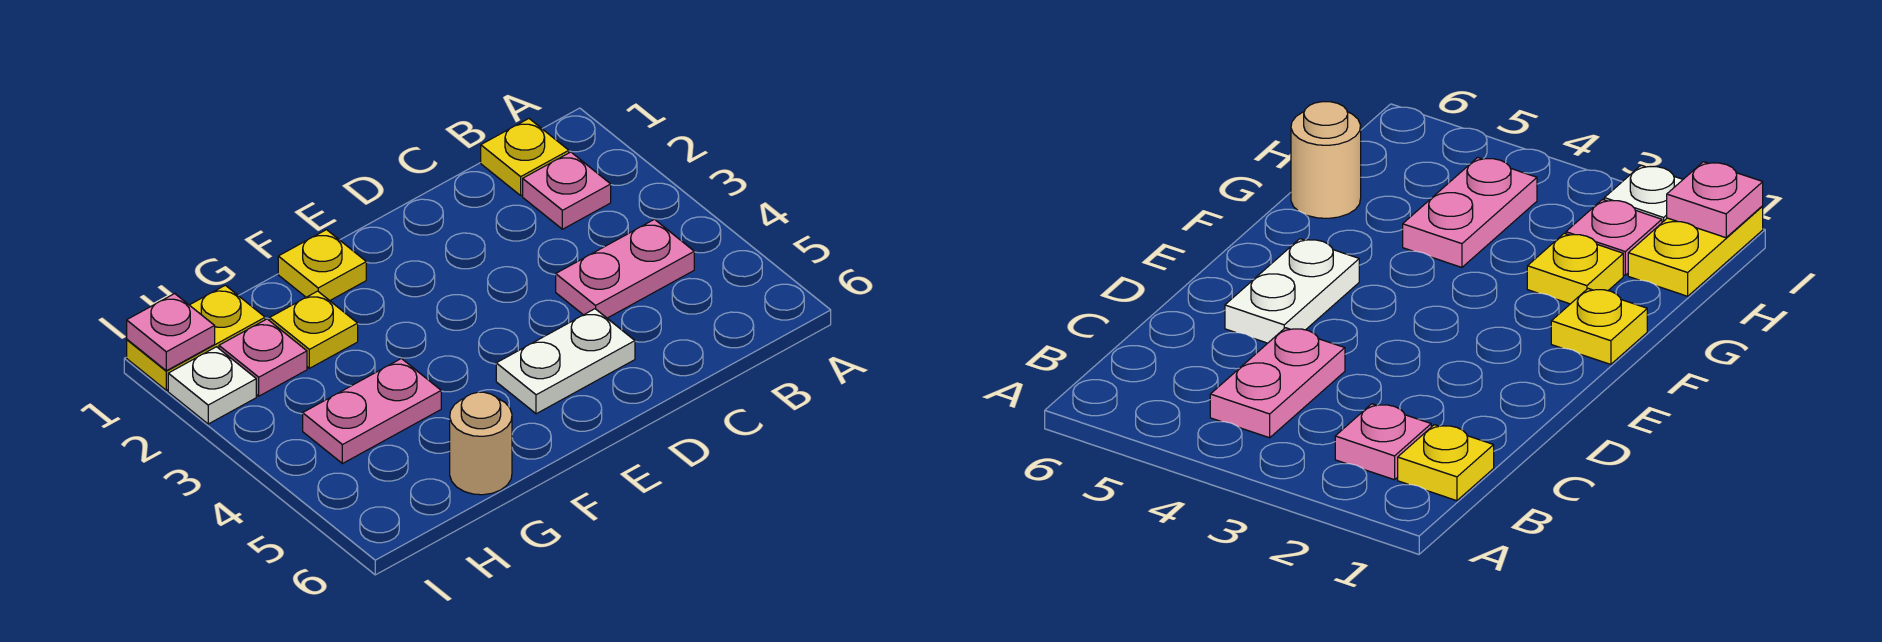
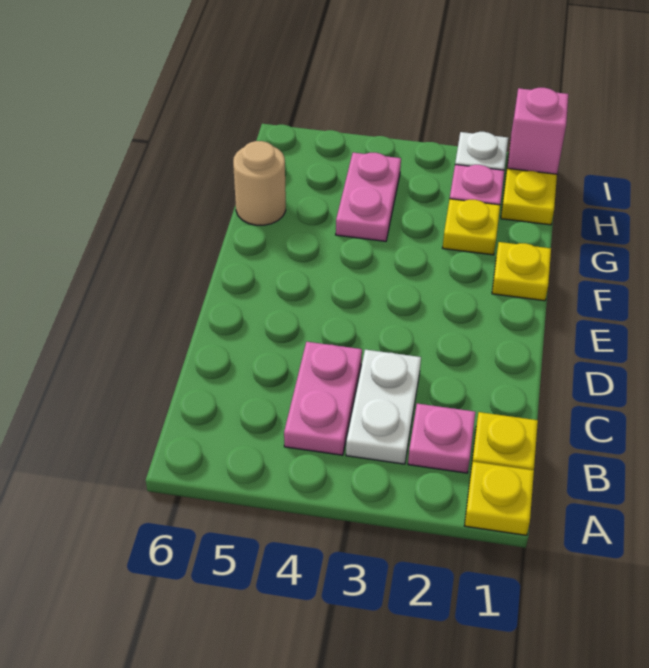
none -> yellow 1x1 plate [464,462,534,535]
white 1x2 plate [496,309,635,414] -> white 1x2 plate moved to [346,350,421,464]
pink 1x1 plate [127,294,215,371] -> pink 1x1 brick [507,88,568,174]

